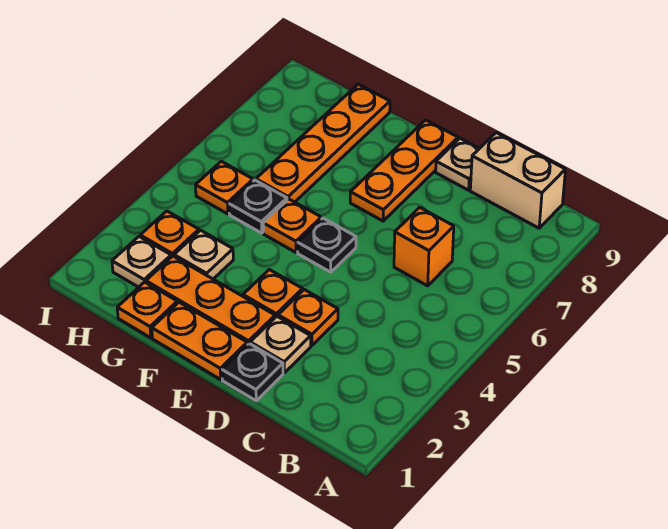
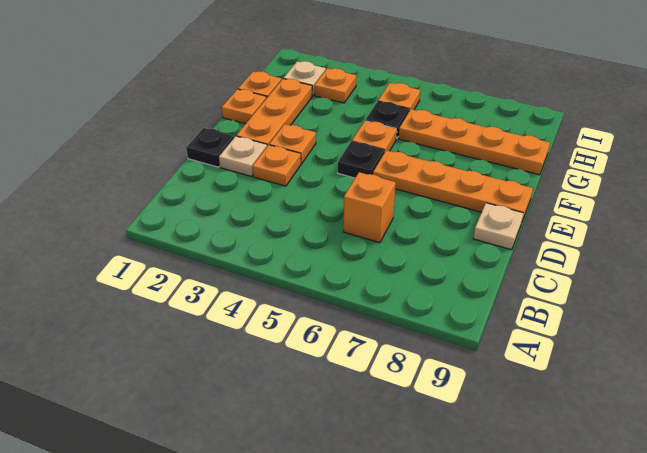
tan 1x2 brick [470,133,565,228] -> none
orange 1x2 plate [152,302,247,379] -> orange 1x1 plate [222,89,267,124]
orange 1x3 plate [350,120,458,221] -> orange 1x4 plate [373,150,533,221]
tan 1x1 plate [174,230,233,279] -> none

